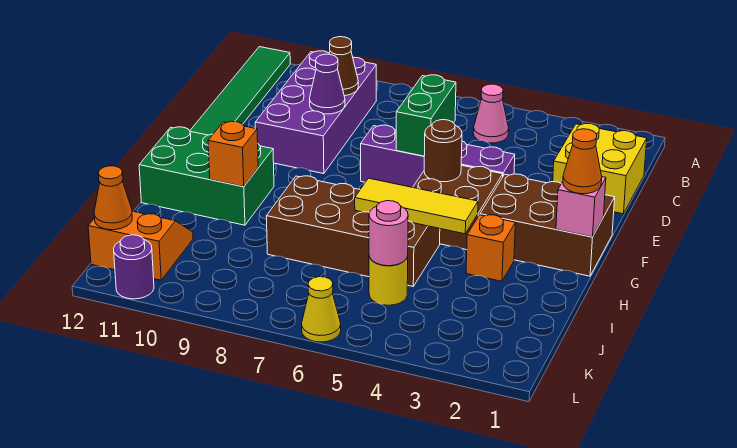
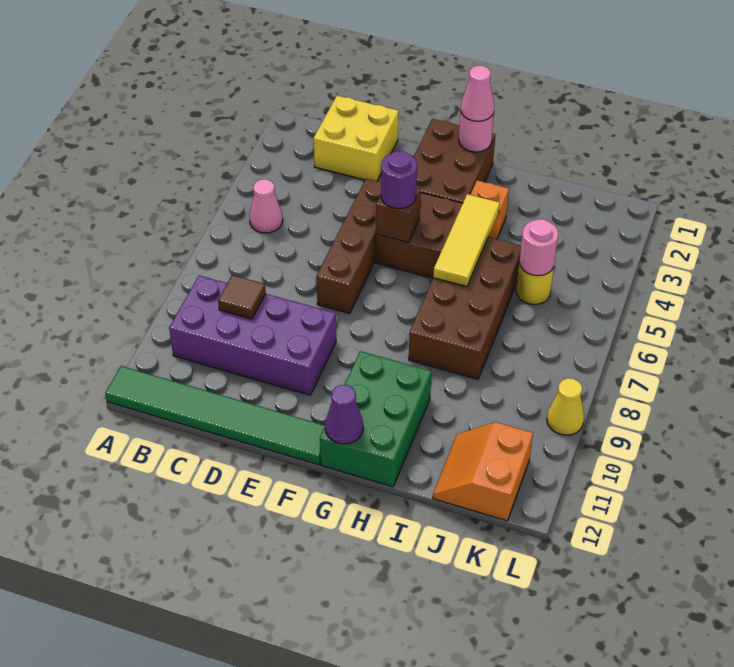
brown 1x1 cone [329,37,358,96] -> brown 1x1 tile [218,275,266,319]
green 1x2 brick [396,75,456,156] -> none
purple 1x1 cone [310,54,345,114] -> purple 1x1 cone moved to [325,385,363,444]
purple 1x4 brick [361,125,515,187] -> brown 1x4 brick [316,179,381,313]
brown 1x1 round brick [424,120,462,182] -> brown 1x1 brick [376,188,421,242]
pink 1x1 brick [556,177,606,237] -> pink 1x1 round brick [459,113,494,152]
orange 1x1 cone [563,129,602,194] -> pink 1x1 cone [461,66,494,121]
orange 1x1 brick [208,121,258,187] -> none
orange 1x1 cone [94,166,132,230] -> none
yellow 1x1 cone [302,277,341,342] -> yellow 1x1 cone moved to [547,378,584,435]
purple 1x1 round brick [114,235,154,299] -> purple 1x1 round brick moved to [381,151,417,209]

